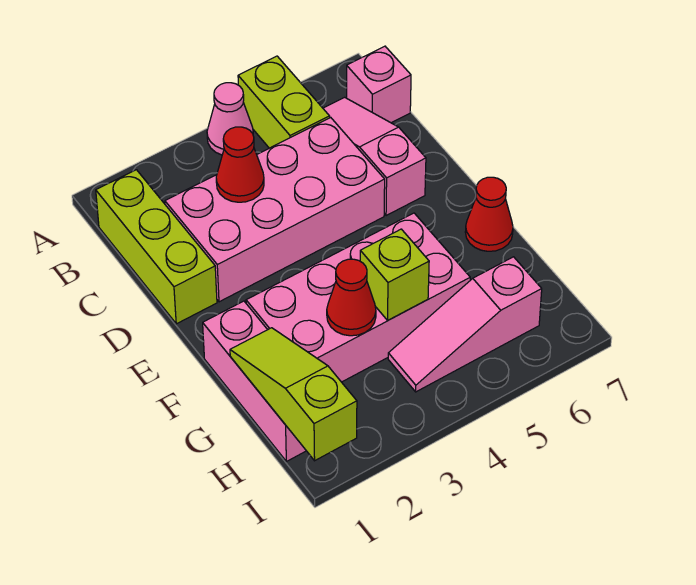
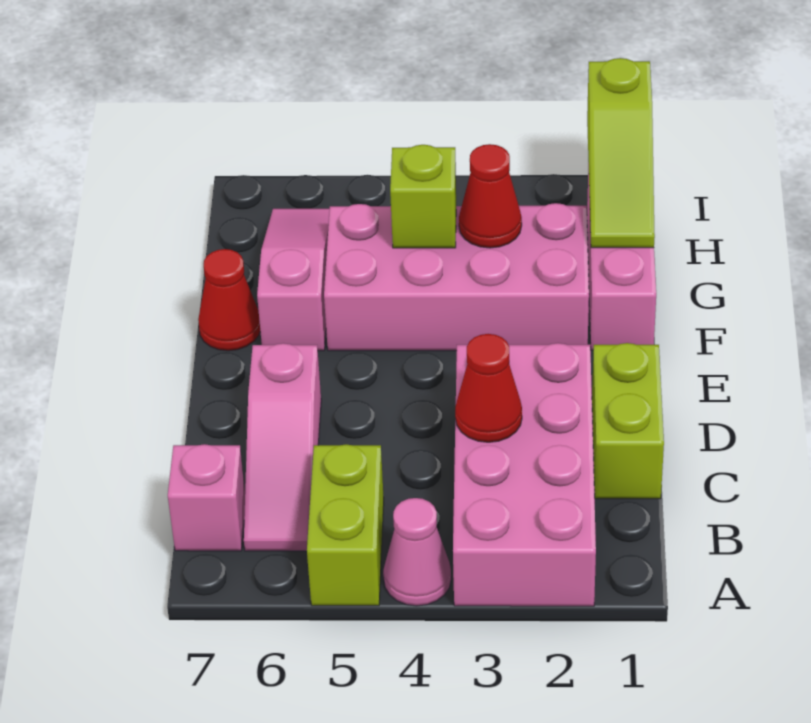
lime 1x3 brick [96,170,217,324] -> lime 1x2 brick [592,343,664,499]
pink 2x4 brick [165,118,385,302] -> pink 2x4 brick turned to [453,343,596,606]
pink 1x3 slope [388,257,542,392] -> pink 1x3 slope turned to [257,209,330,351]

